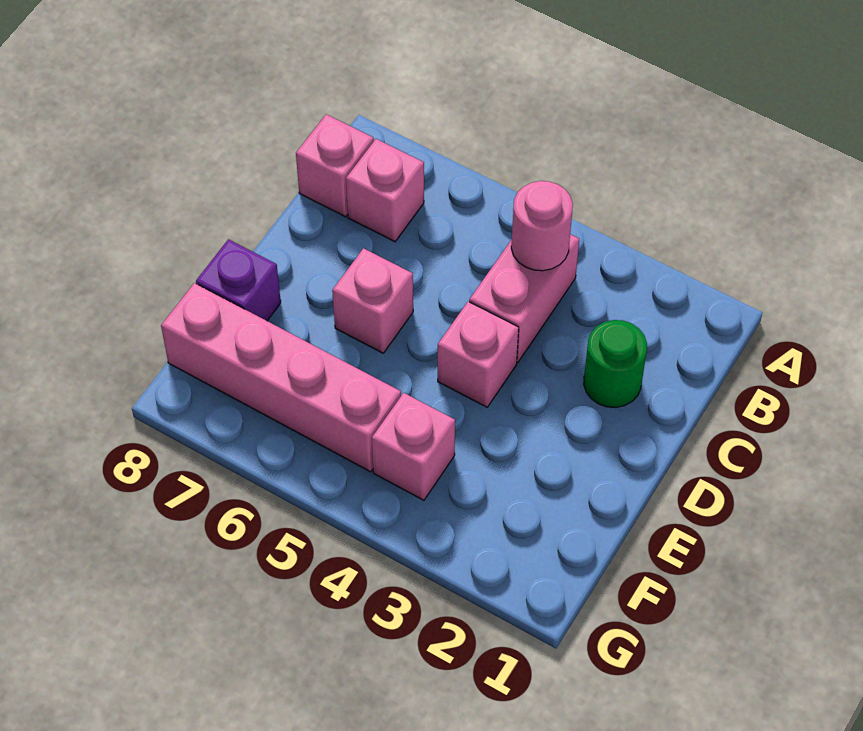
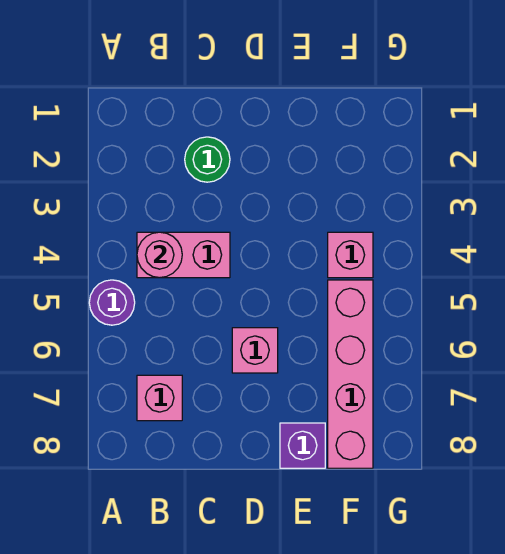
none -> purple 1x1 round brick [89,280,135,325]
pink 1x1 brick [296,114,374,217] -> none
pink 1x1 brick [438,302,519,407] -> none

